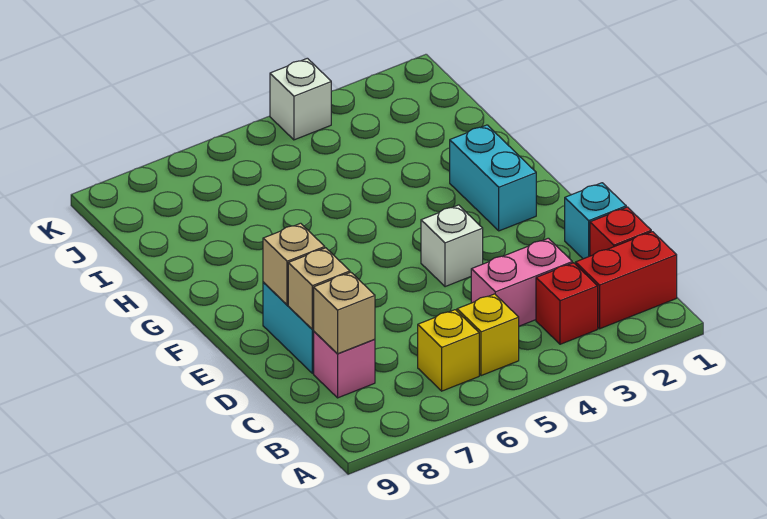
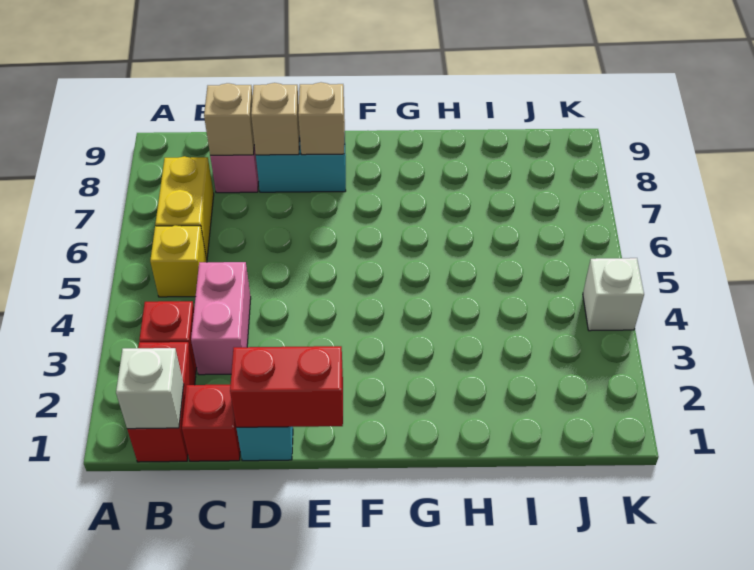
yellow 1x1 brick [418,310,479,391] -> yellow 1x2 brick [155,156,214,259]
none -> red 1x2 brick [230,346,343,427]
white 1x1 brick [421,205,483,287] -> white 1x1 brick moved to [116,348,184,429]
cyan 1x2 brick [450,125,536,231] -> none

